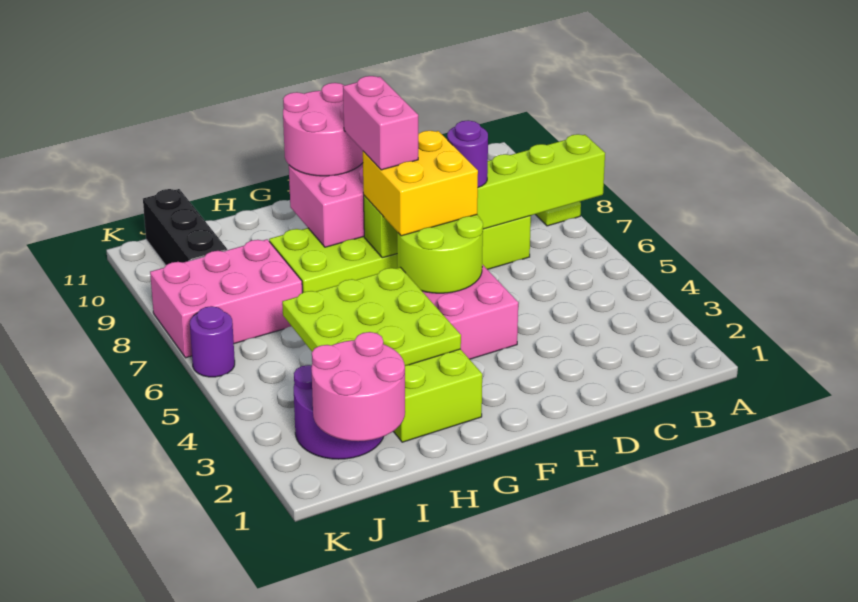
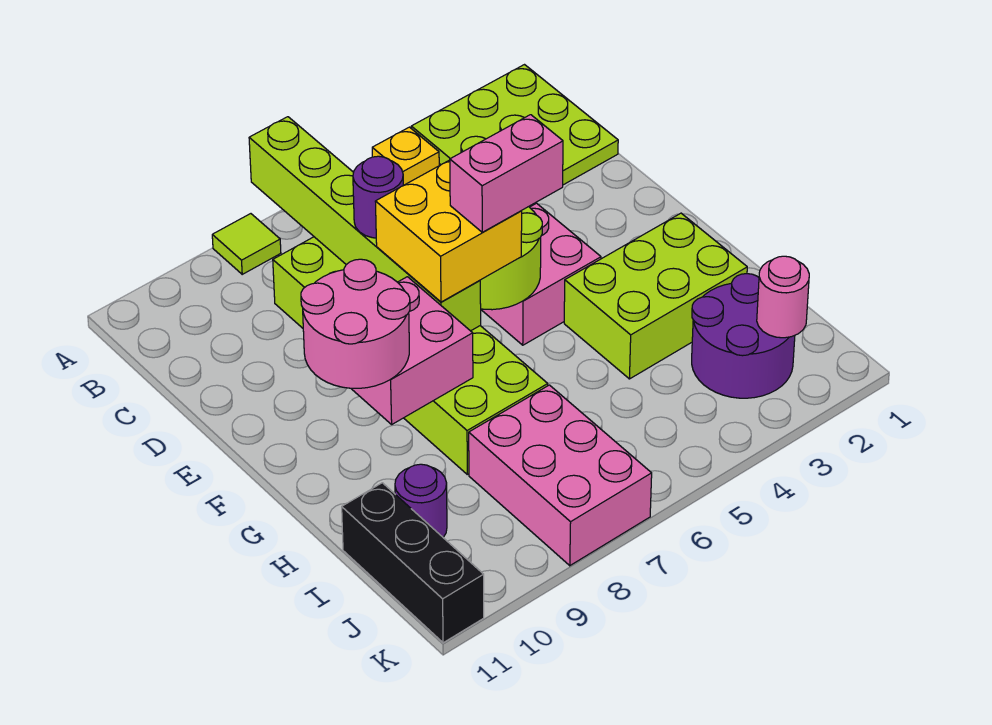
none -> yellow 1x1 plate [372,127,439,185]
pink 1x2 brick [343,76,418,170] -> pink 1x2 brick moved to [450,115,563,232]
lime 3x3 plate [282,267,461,365] -> lime 3x3 plate moved to [411,65,618,185]
pink 2x2 round brick [311,332,405,441] -> pink 1x1 round brick [757,256,809,338]
black 1x3 brick [143,189,227,265] -> black 1x3 brick turned to [342,483,484,643]
purple 1x1 round brick [190,306,235,377] -> purple 1x1 round brick moved to [395,464,447,537]

